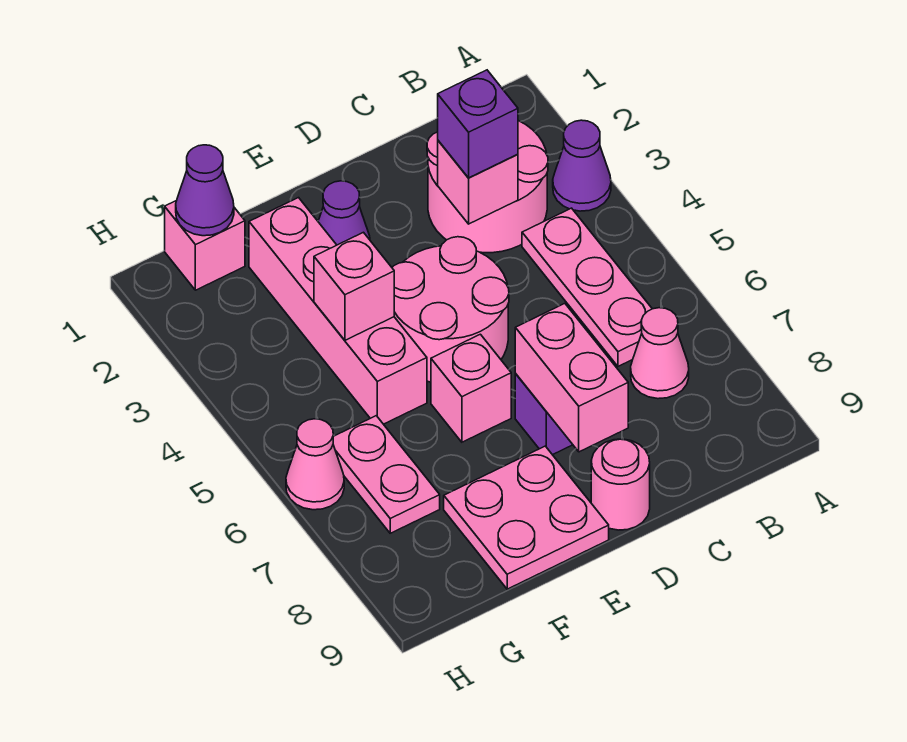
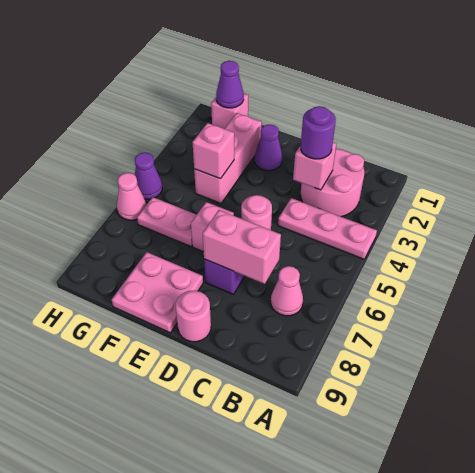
purple 1x1 cone [553,120,611,211] -> purple 1x1 cone moved to [135,153,162,199]
pink 1x3 plate [522,208,652,366] -> pink 1x3 plate turned to [278,198,377,259]
purple 1x1 brick [438,70,518,178] -> purple 1x1 round brick [301,106,336,159]
pink 2x2 round brick [392,237,509,382] -> pink 1x1 round brick [241,195,272,230]
pink 1x2 brick [515,303,628,452] -> pink 1x2 brick turned to [203,210,281,284]
pink 1x4 brick [249,198,427,424] -> pink 1x3 brick [194,113,262,203]
pink 1x2 plate [333,416,440,533] -> pink 1x2 plate turned to [137,197,197,246]

